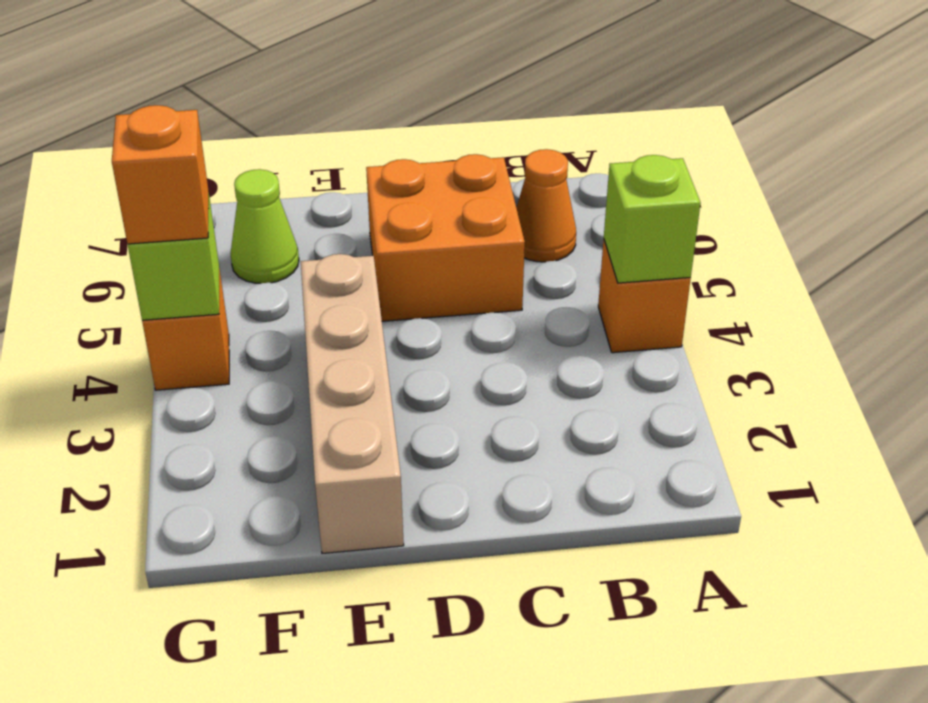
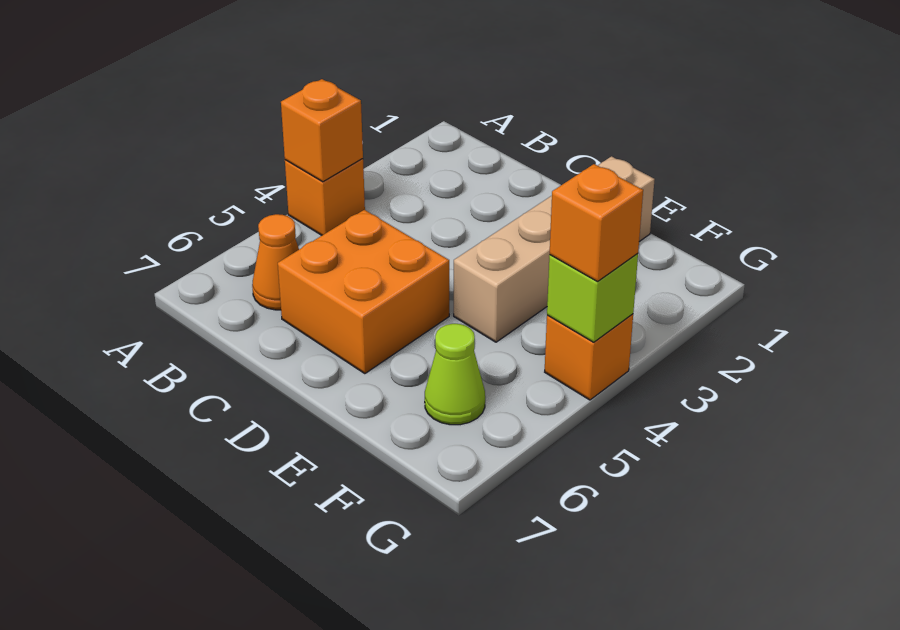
lime 1x1 brick [604,155,701,283] -> orange 1x1 brick [281,79,363,182]

